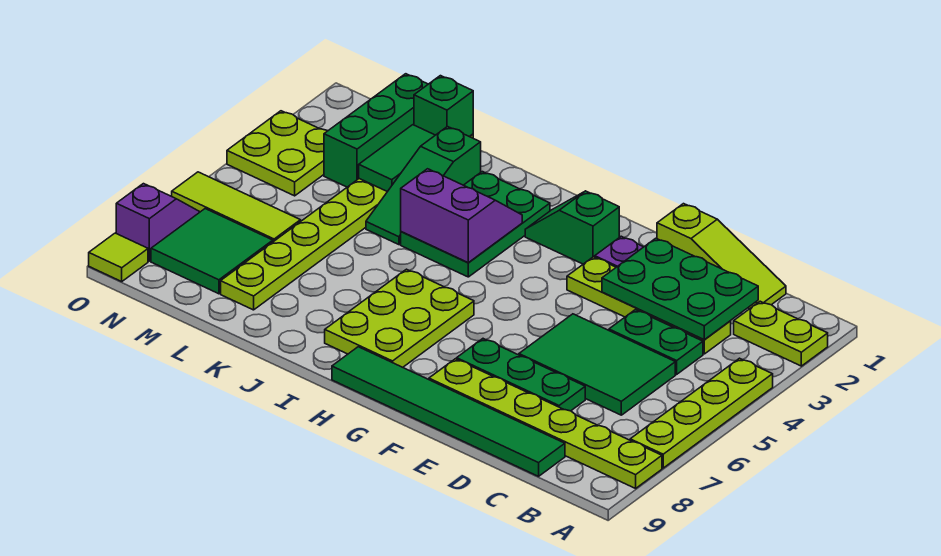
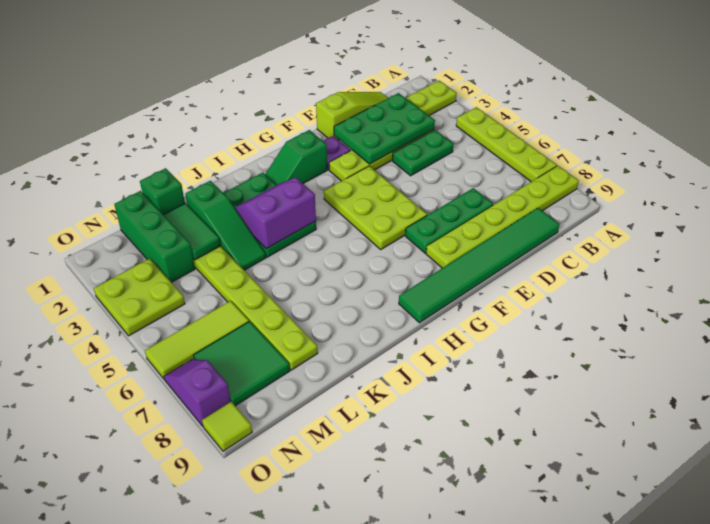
green 2x3 tile [519,314,675,415] -> none
lime 2x3 plate [325,269,474,367] -> lime 2x3 plate moved to [324,166,427,249]

